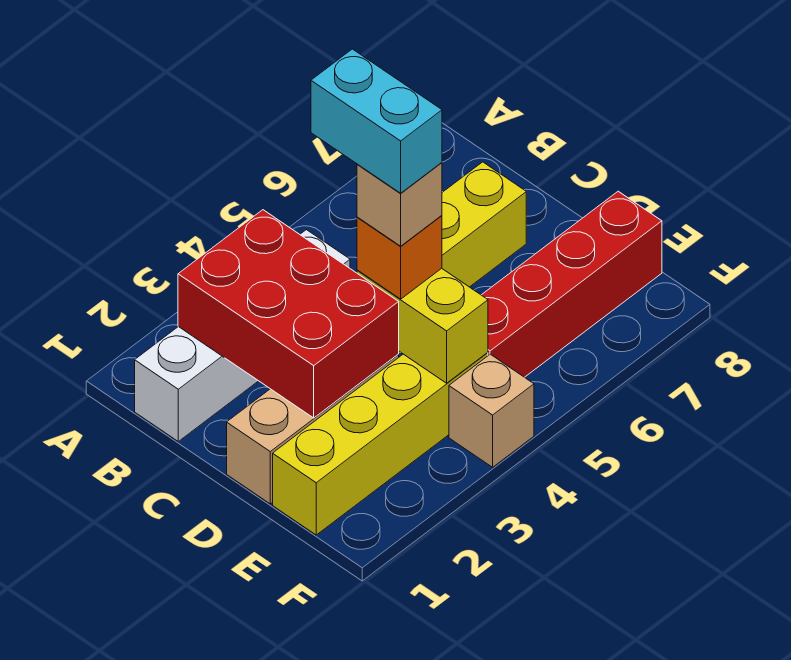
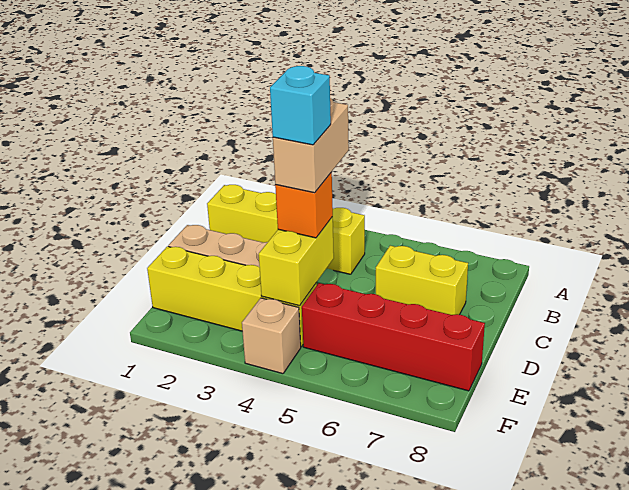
white 1x4 brick [135,230,350,441] -> yellow 1x4 brick [207,185,365,274]
red 2x3 brick [178,210,399,418] -> none
cyan 1x2 brick [311,49,442,193] -> cyan 1x1 brick [270,66,331,145]
tan 1x1 brick [357,163,442,246] -> tan 1x2 brick [273,98,349,193]

